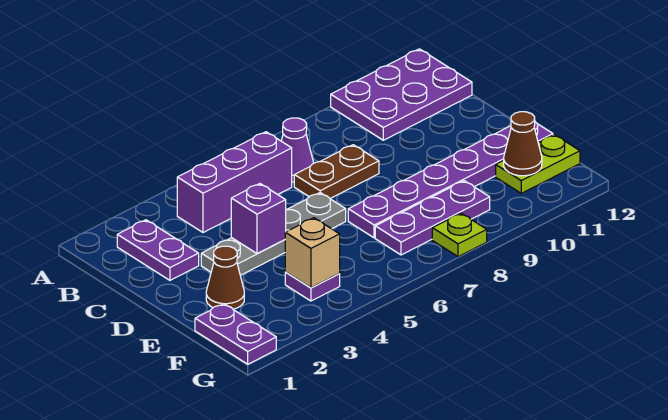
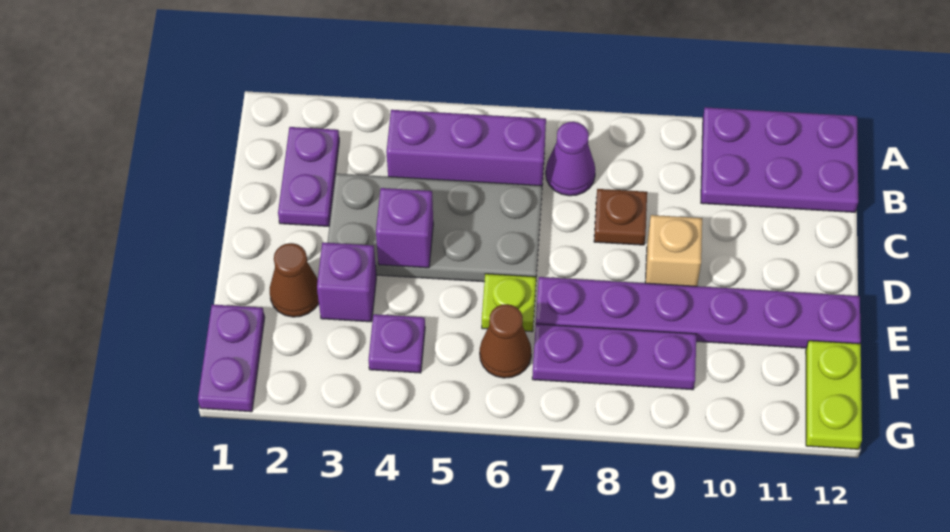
brown 1x2 plate [294,145,379,198] -> brown 1x1 plate [594,189,647,245]
grey 1x4 plate [201,193,346,275] -> grey 2x4 plate [327,174,542,282]
none -> purple 1x1 brick [317,242,376,322]
tan 1x1 brick [285,218,340,288] -> tan 1x1 brick moved to [645,215,702,286]
lime 1x2 plate [496,135,580,193] -> lime 1x2 plate turned to [806,341,862,449]
brown 1x1 cone [504,112,542,176] -> brown 1x1 cone moved to [480,304,531,378]
lime 1x1 plate [432,213,487,257] -> lime 1x1 plate moved to [482,274,536,332]

